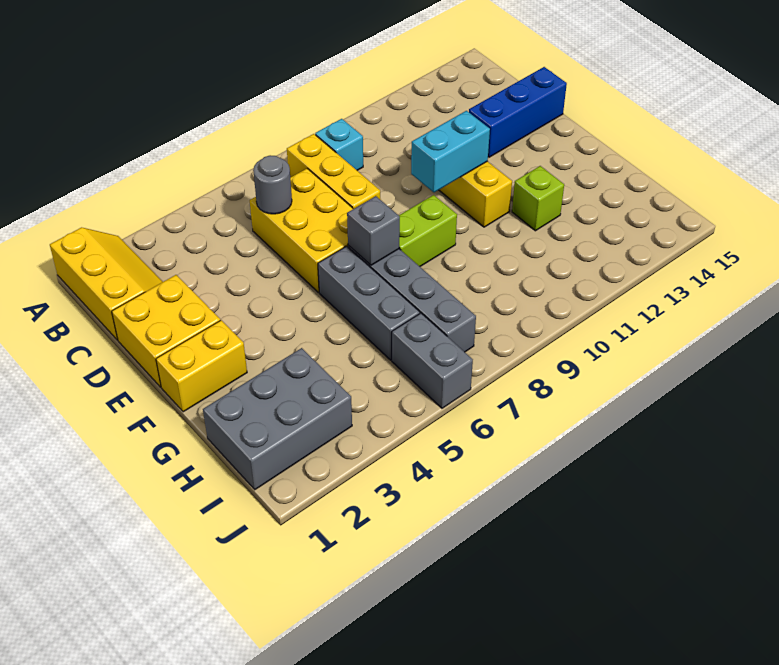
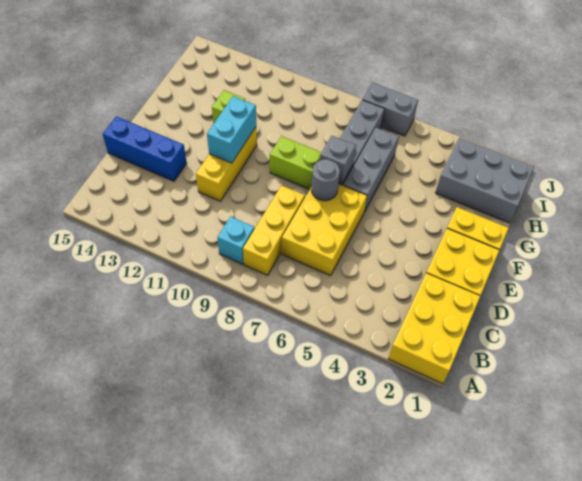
yellow 2x3 slope [50,227,163,340] -> yellow 2x3 brick [388,273,480,384]
grey 1x1 round brick [253,155,292,214] -> grey 1x1 round brick moved to [311,159,340,201]
cyan 1x2 brick [411,111,490,192] -> cyan 1x2 brick turned to [207,96,256,163]
grey 1x2 brick [392,313,473,408] -> grey 1x2 brick turned to [363,83,418,136]

